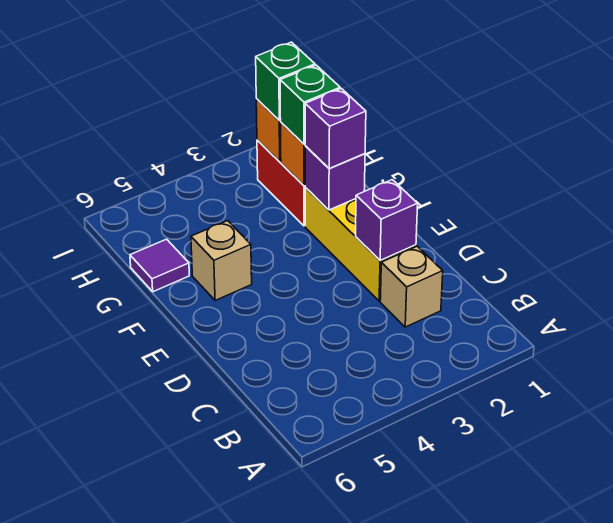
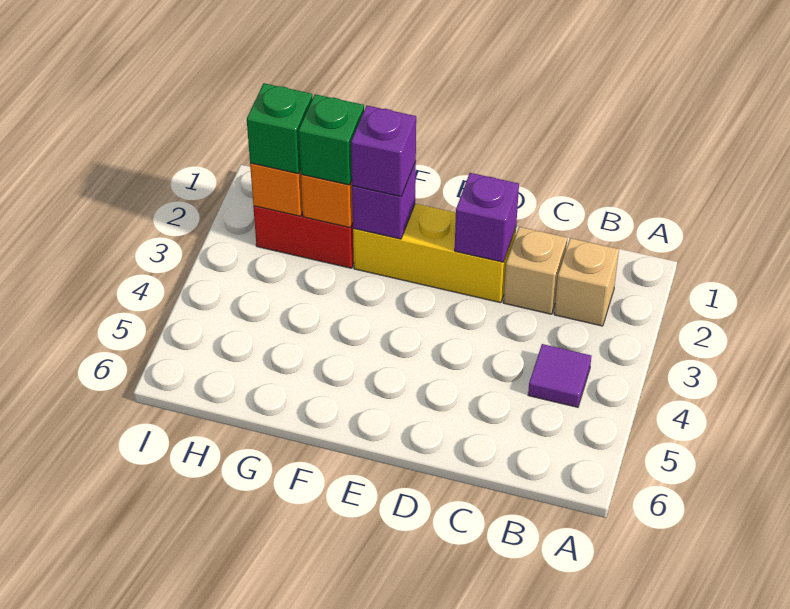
tan 1x1 brick [191,221,252,301] -> tan 1x1 brick moved to [554,238,619,326]
purple 1x1 tile [130,239,189,292] -> purple 1x1 tile moved to [528,344,591,407]

